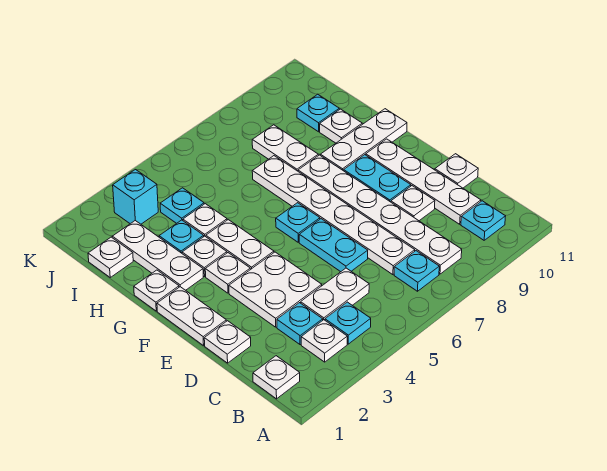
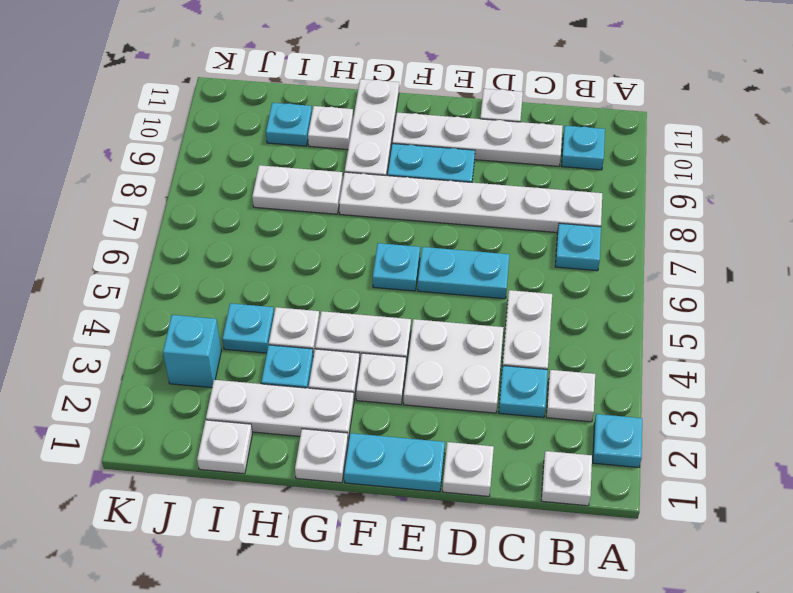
cyan 1x1 plate [325,302,371,344] -> cyan 1x1 plate moved to [593,414,642,467]
white 1x6 plate [252,156,415,275] -> none
white 1x1 plate [391,186,435,221] -> none
white 1x2 plate [157,287,226,346] -> cyan 1x2 plate [344,433,445,492]

